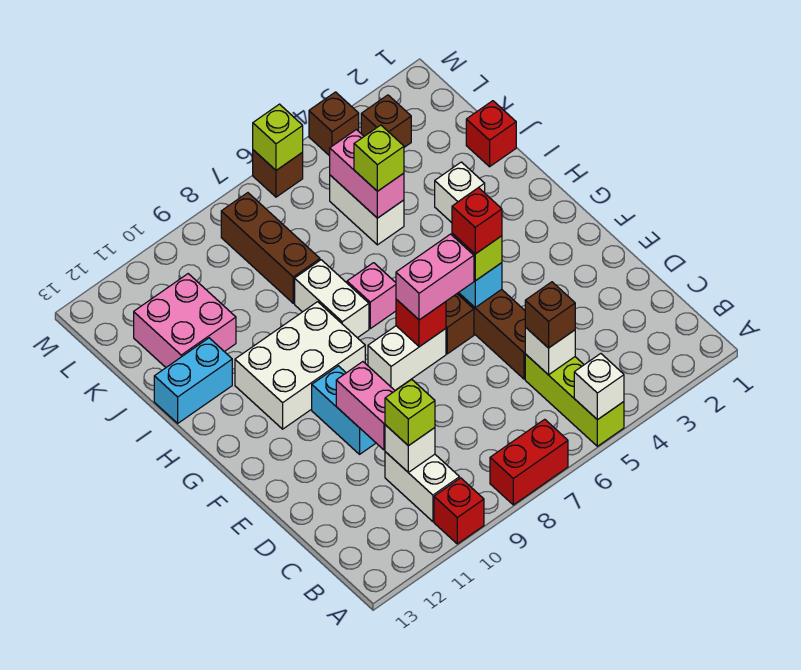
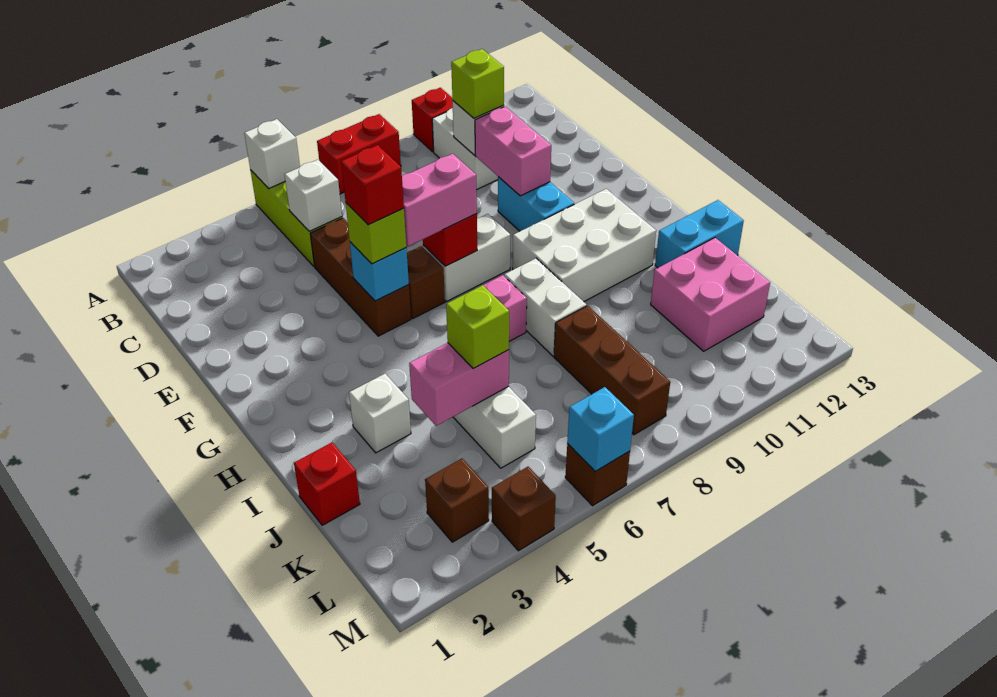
brown 1x1 brick [525,282,575,348] -> none
pink 1x2 brick [330,130,404,218] -> pink 1x2 brick turned to [409,343,509,426]
lime 1x1 brick [253,104,303,170] -> cyan 1x1 brick [567,387,634,471]

